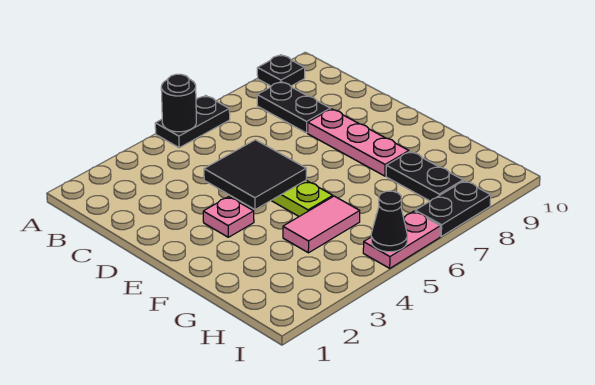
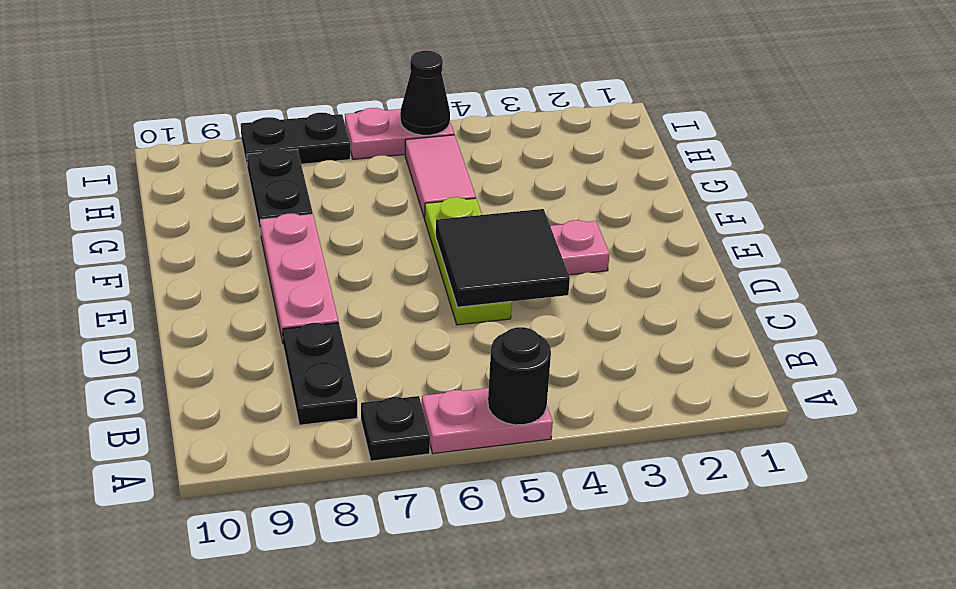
black 1x2 plate [155,96,230,148] -> pink 1x2 plate [422,388,553,454]
black 1x1 plate [257,55,305,86] -> black 1x1 plate moved to [361,396,430,461]
pink 1x2 tile [283,196,360,253] -> pink 1x2 tile turned to [405,135,476,218]

